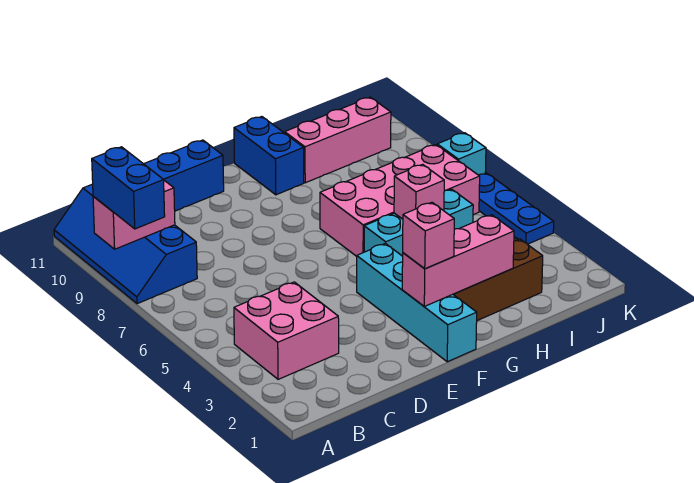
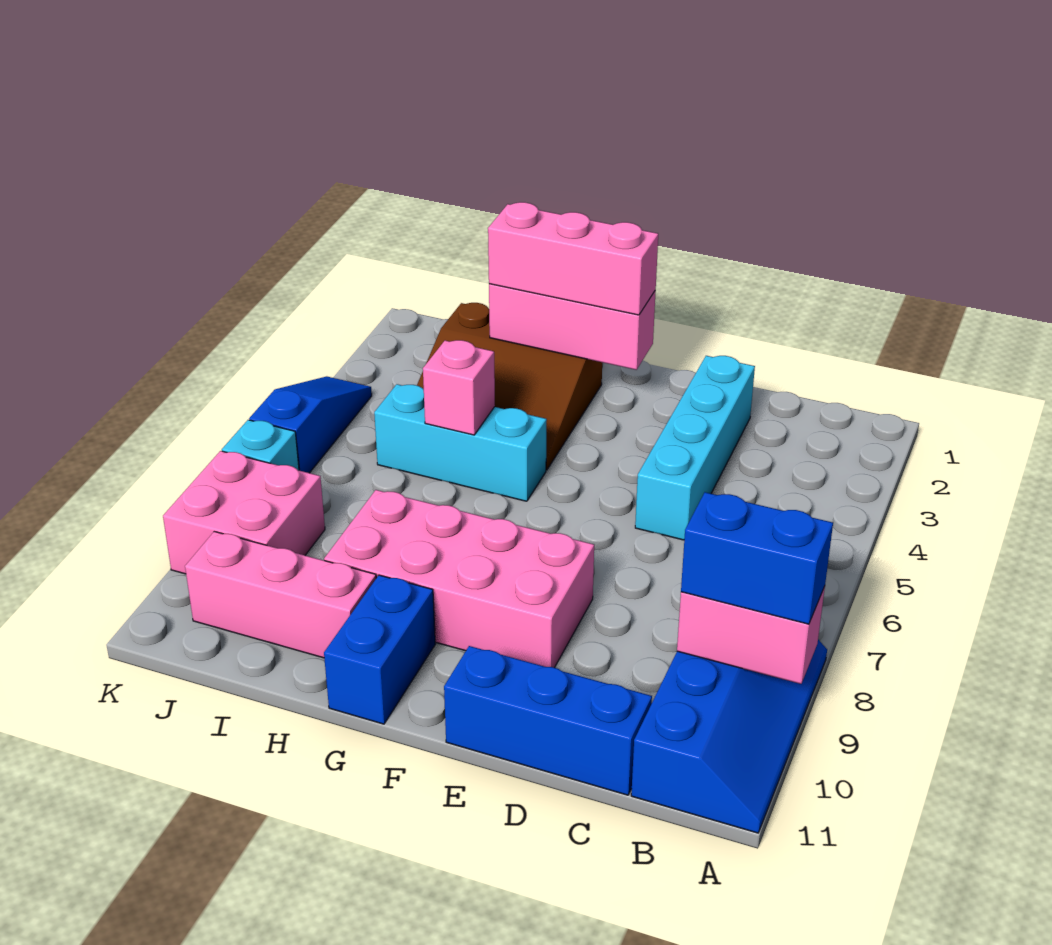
blue 1x2 brick [92,147,165,229] -> blue 1x2 brick turned to [681,492,833,624]
pink 2x2 brick [234,282,339,379] -> pink 2x2 brick moved to [163,451,325,574]
cyan 1x4 brick [357,243,477,362] -> cyan 1x4 brick moved to [635,356,755,540]
pink 1x1 brick [403,202,454,269] -> pink 1x3 brick [488,202,658,315]
pink 2x4 brick [320,145,480,256] -> pink 2x4 brick moved to [324,490,594,668]
blue 1x3 plate [479,173,554,244] -> blue 1x3 slope [249,376,372,473]

